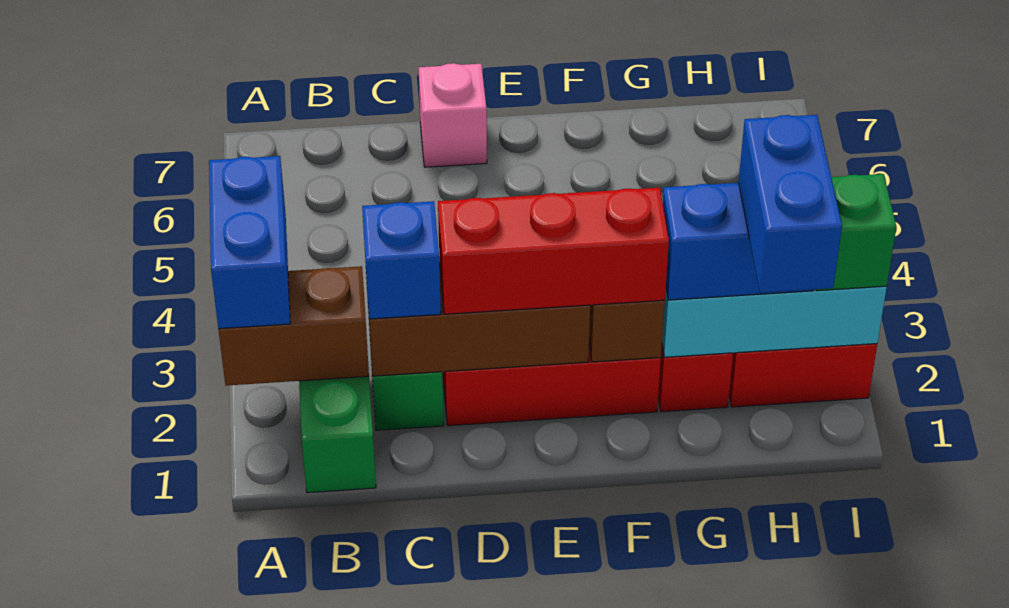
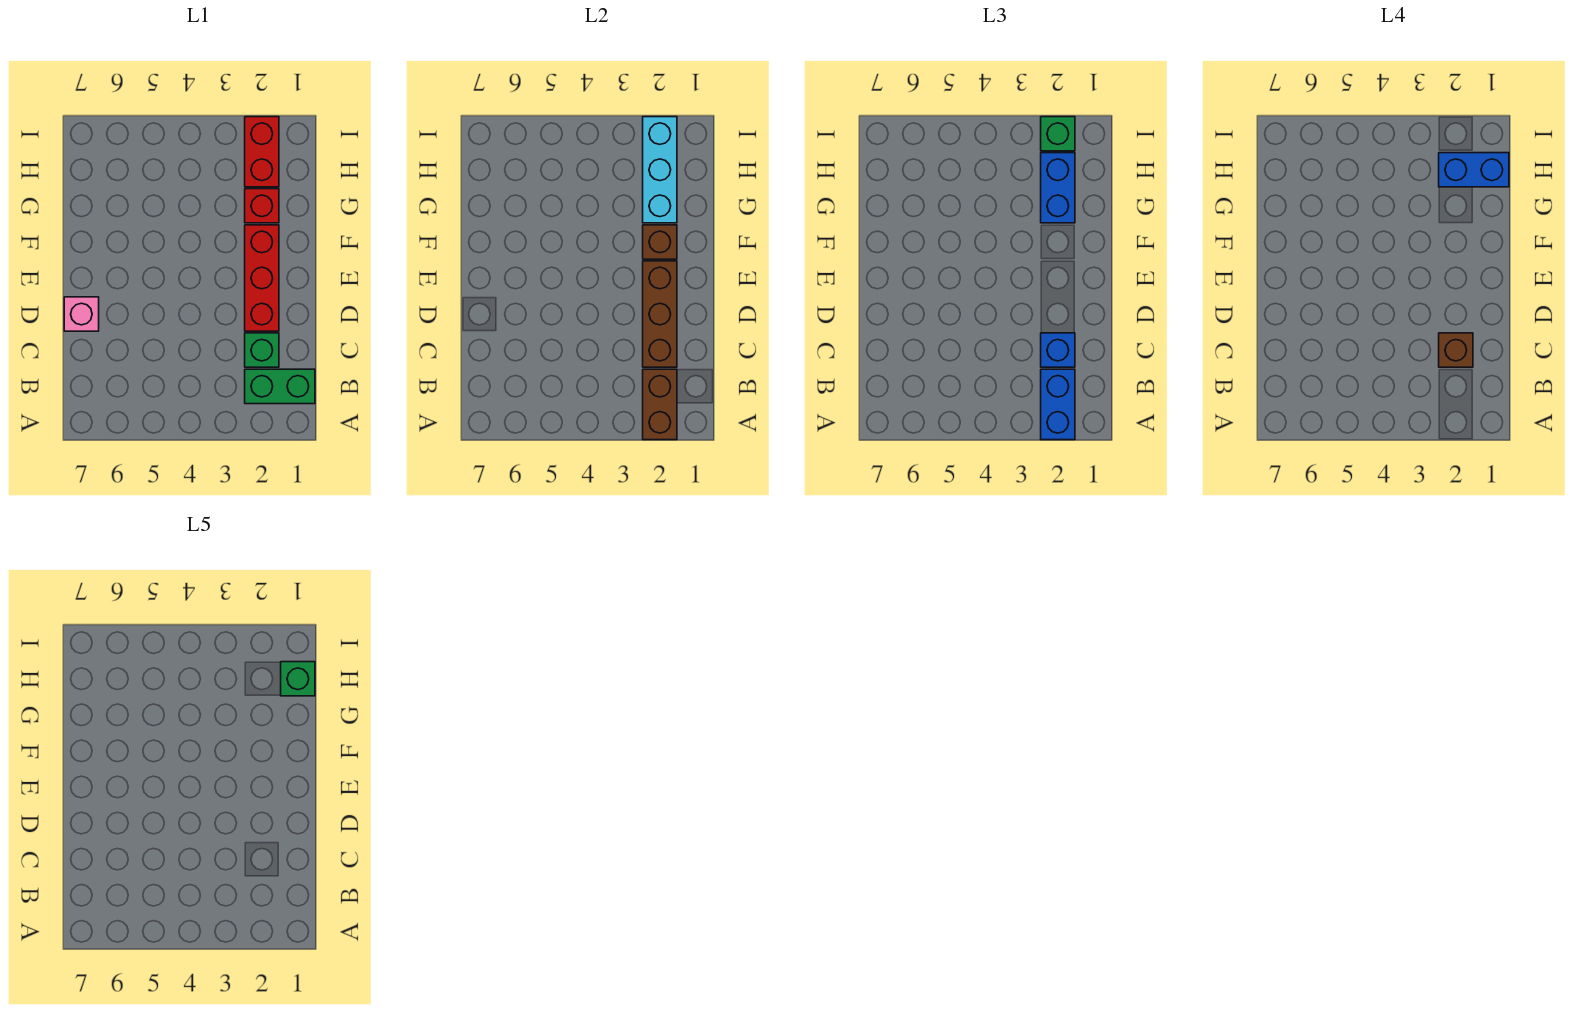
blue 1x2 brick [209,156,290,329] -> blue 1x2 brick turned to [1041,369,1075,440]
none -> brown 1x1 brick [1439,333,1473,367]
red 1x3 brick [438,188,669,314] -> none
none -> green 1x1 brick [281,662,315,696]

